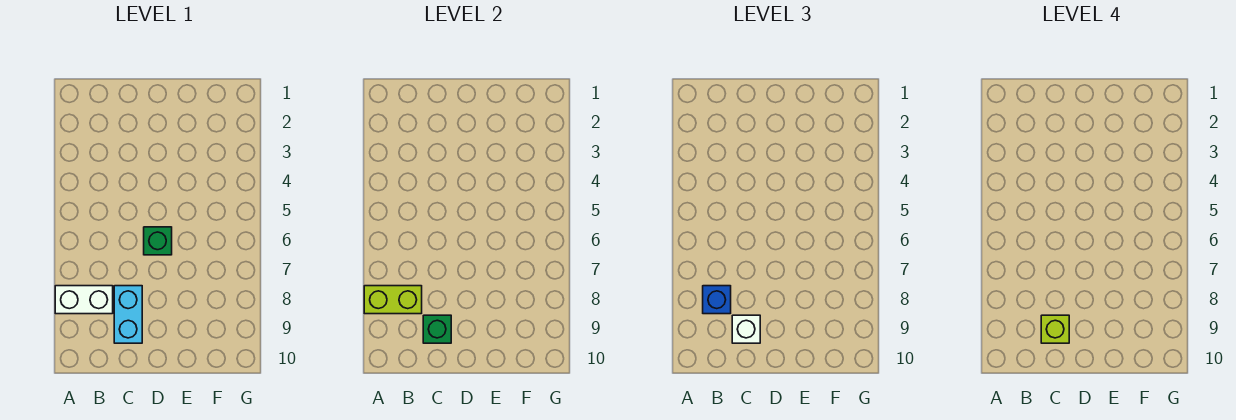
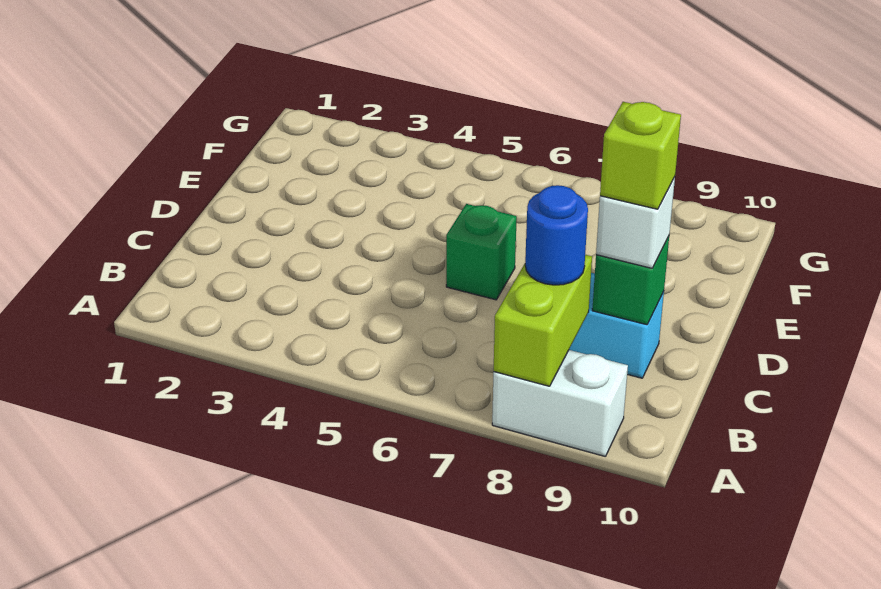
white 1x2 brick [55,286,113,314] -> white 1x2 brick turned to [492,350,628,457]
blue 1x1 brick [703,286,731,314] -> blue 1x1 round brick [525,185,588,285]

